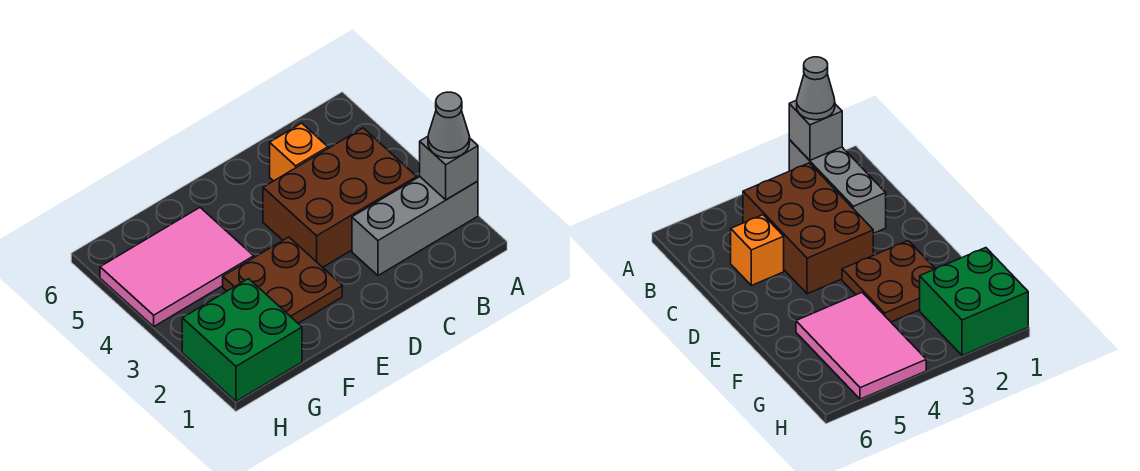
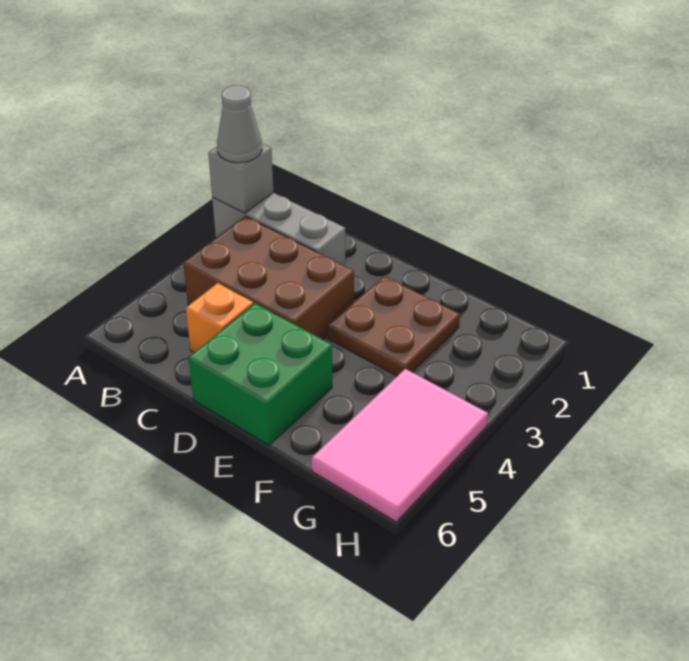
pink 2x3 tile [100,208,254,326] -> pink 2x3 tile turned to [312,369,488,522]
green 2x2 brick [182,279,302,401] -> green 2x2 brick moved to [188,303,332,445]

